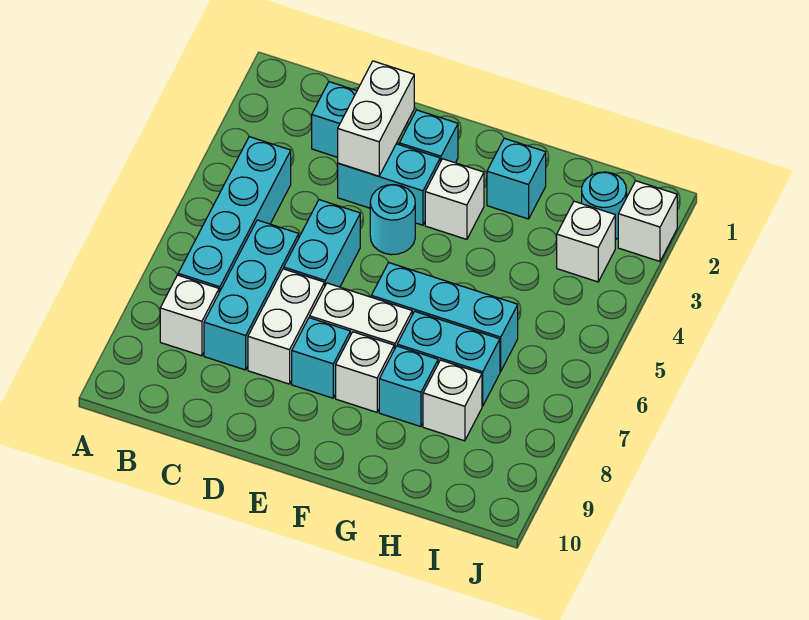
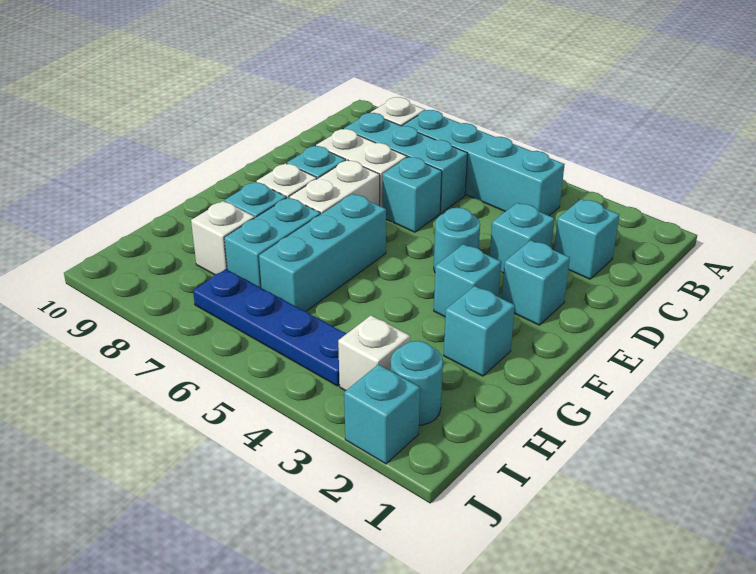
white 1x2 brick [338,61,414,176] -> none
cyan 1x2 brick [338,144,440,225] -> cyan 1x1 brick [490,203,555,273]
cyan 1x2 brick [284,200,360,287] -> cyan 1x1 brick [382,157,442,232]
white 1x1 brick [425,159,484,239] -> cyan 1x1 brick [434,244,501,317]
none -> blue 1x4 plate [193,269,346,386]
white 1x1 brick [618,181,677,261] -> cyan 1x1 brick [344,364,420,464]

